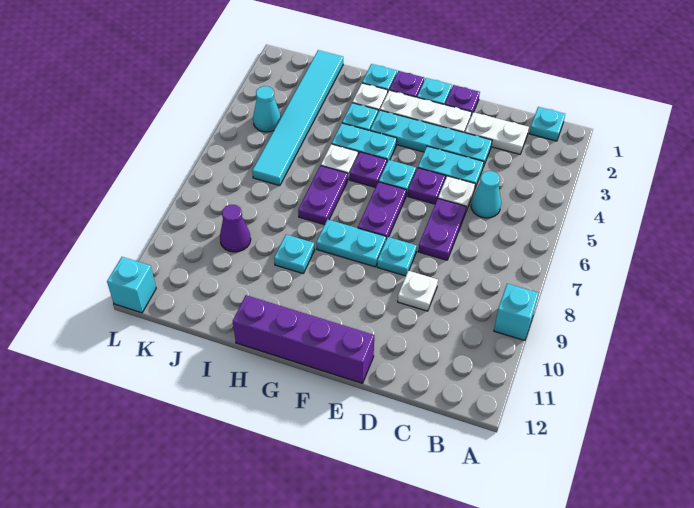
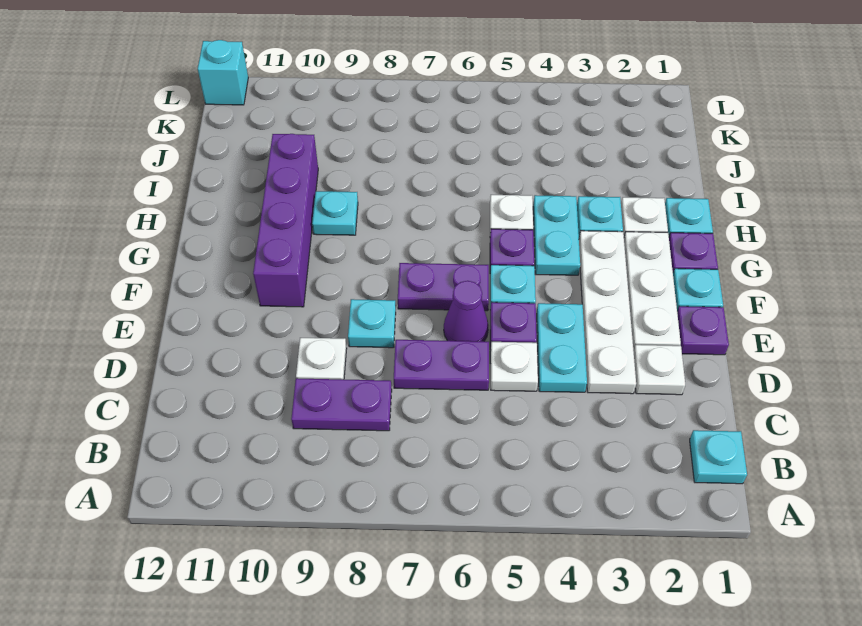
cyan 1x1 brick [494,284,539,341] -> none
white 1x2 plate [465,112,529,154] -> white 1x1 plate [634,345,685,395]
cyan 1x1 cone [471,171,501,218] -> none
cyan 1x4 plate [370,110,492,167] -> white 1x4 plate [579,231,636,394]
purple 1x4 brick [233,295,374,383] -> purple 1x4 brick moved to [253,134,318,307]
cyan 1x2 plate [316,219,386,267] -> none
purple 1x2 plate [298,166,348,225] -> purple 1x2 plate moved to [291,378,392,431]
cyan 1x6 tile [252,50,343,186] -> none
purple 1x1 cone [220,205,251,252] -> purple 1x1 cone moved to [444,281,488,341]
cyan 1x1 cone [253,86,281,132] -> none

